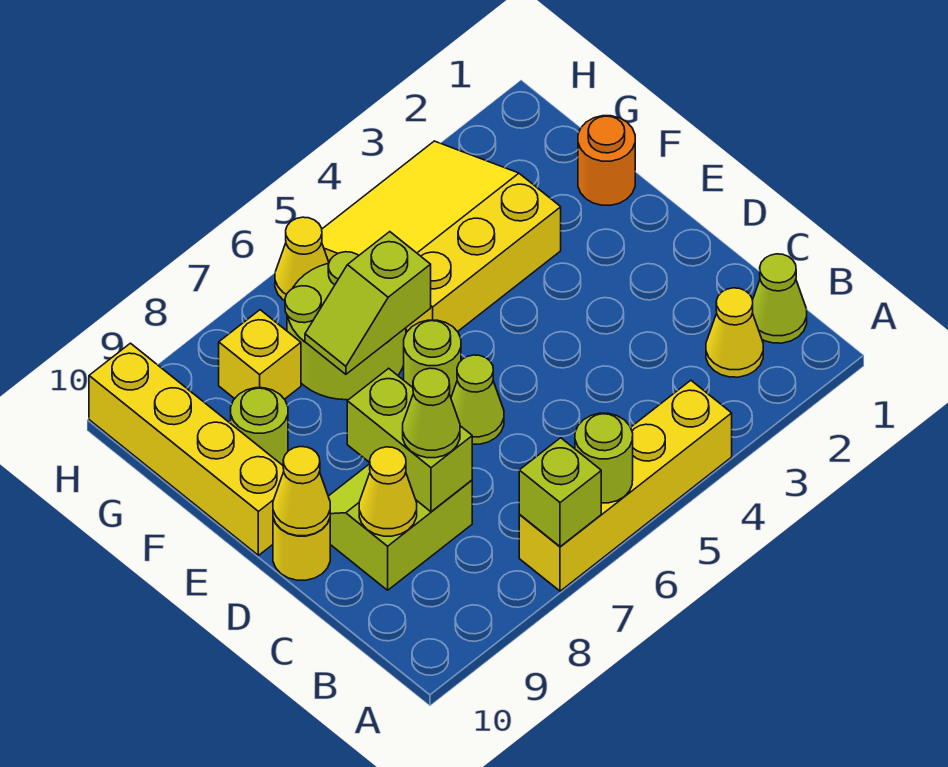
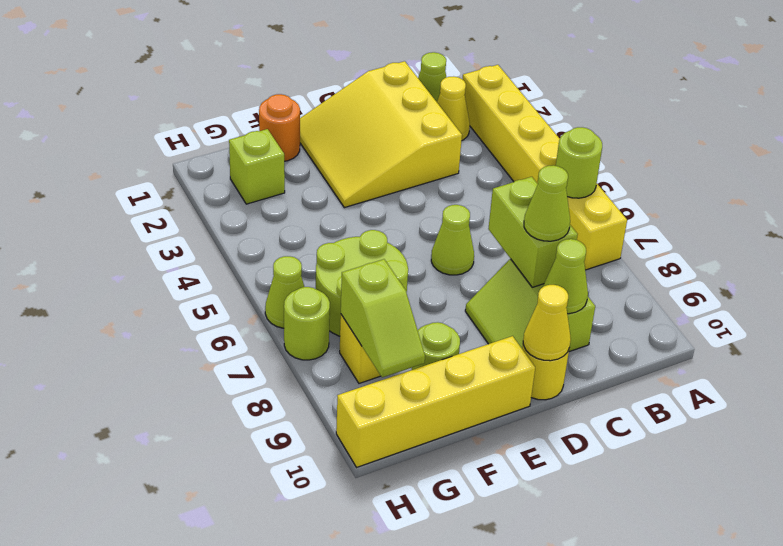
yellow 1x4 brick [519,380,732,591] -> yellow 1x6 brick [462,65,627,270]
lime 1x1 brick [519,438,601,547] -> lime 1x1 brick moved to [229,129,285,204]
lime 1x2 brick [347,368,472,512] -> lime 1x2 brick turned to [488,177,578,287]
yellow 1x1 cone [359,447,417,536] -> lime 1x1 cone [543,239,588,314]
lime 1x1 round brick [404,320,461,397] -> lime 1x1 round brick moved to [284,287,330,360]
yellow 3x3 slope [322,141,561,332] -> yellow 3x3 slope moved to [300,61,462,208]
lime 1x2 slope [305,232,431,374] -> lime 1x2 slope moved to [341,259,425,377]
yellow 1x1 cone [275,217,329,301] -> lime 1x1 cone [265,256,304,328]

